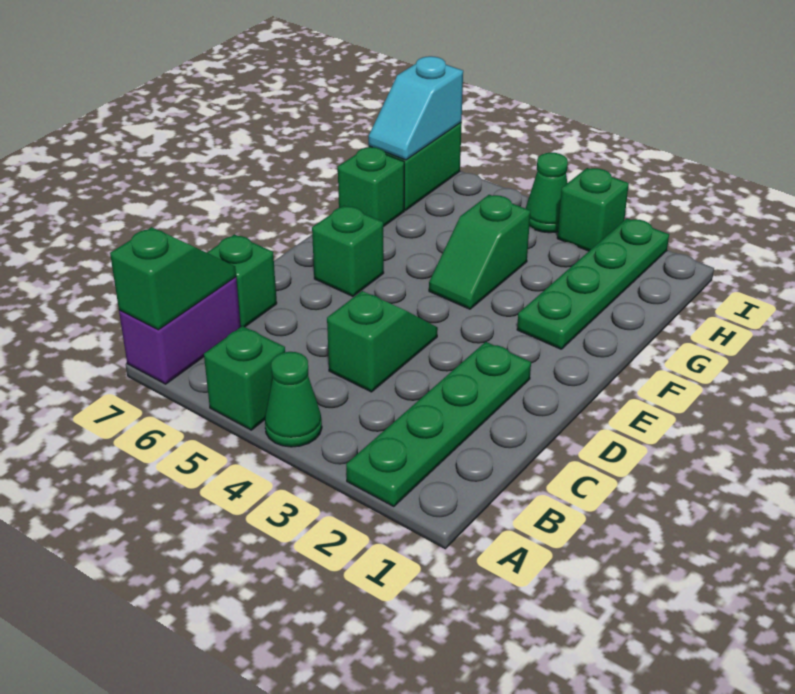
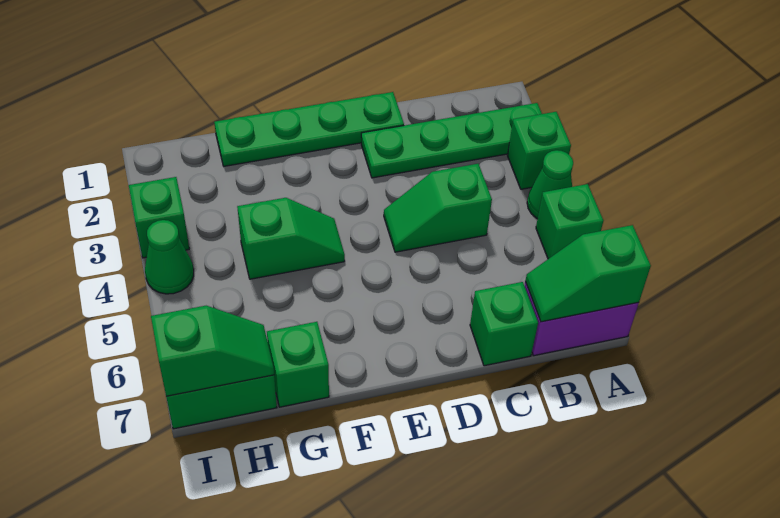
green 1x1 brick [312,206,384,296] -> green 1x1 brick moved to [508,112,571,189]
green 1x4 plate [517,218,669,349] -> green 1x4 plate moved to [214,92,404,166]
cyan 1x2 slope [368,56,463,160] -> green 1x2 slope [151,306,274,397]

